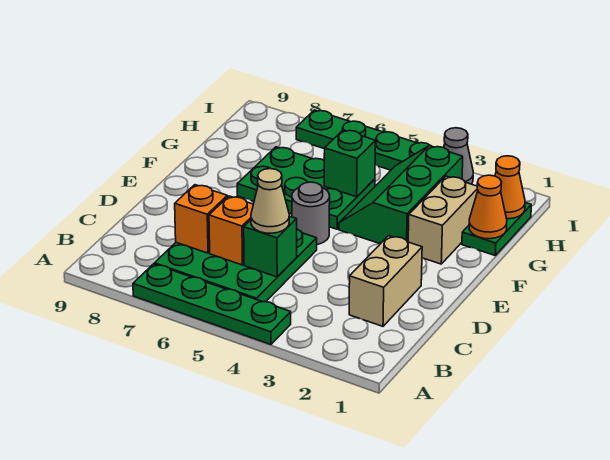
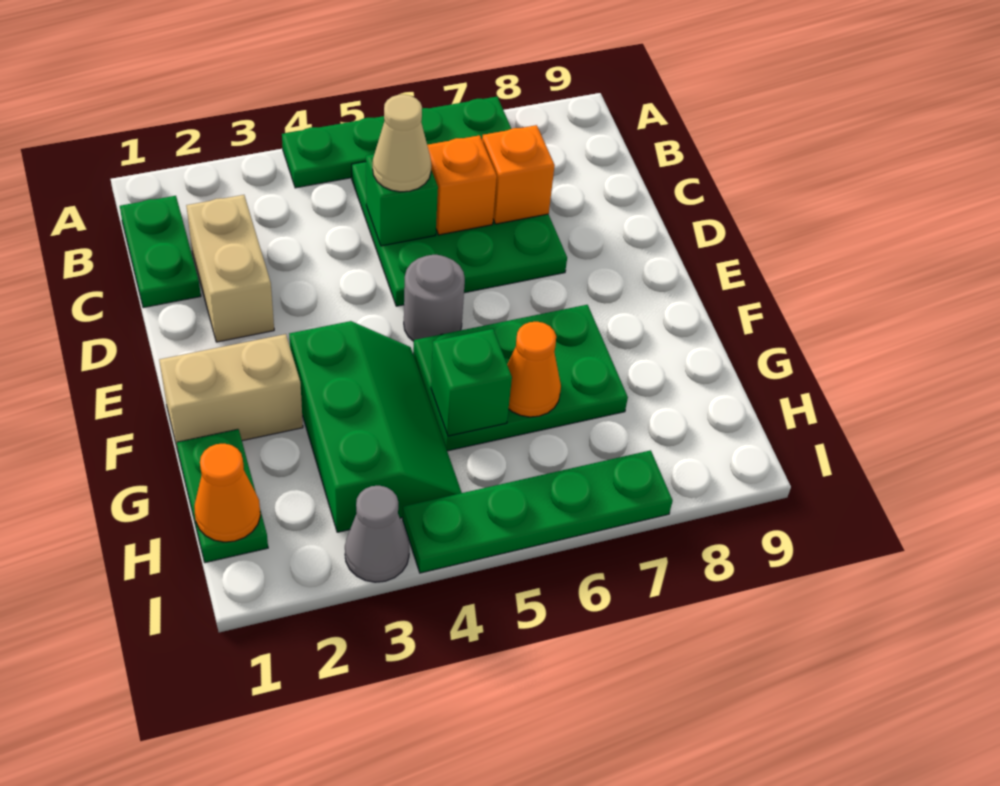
none -> green 1x2 plate [120,196,201,308]
tan 1x2 brick [408,176,478,264] -> tan 1x2 brick turned to [159,334,303,450]
orange 1x1 cone [469,175,507,239] -> orange 1x1 cone moved to [507,322,561,417]

